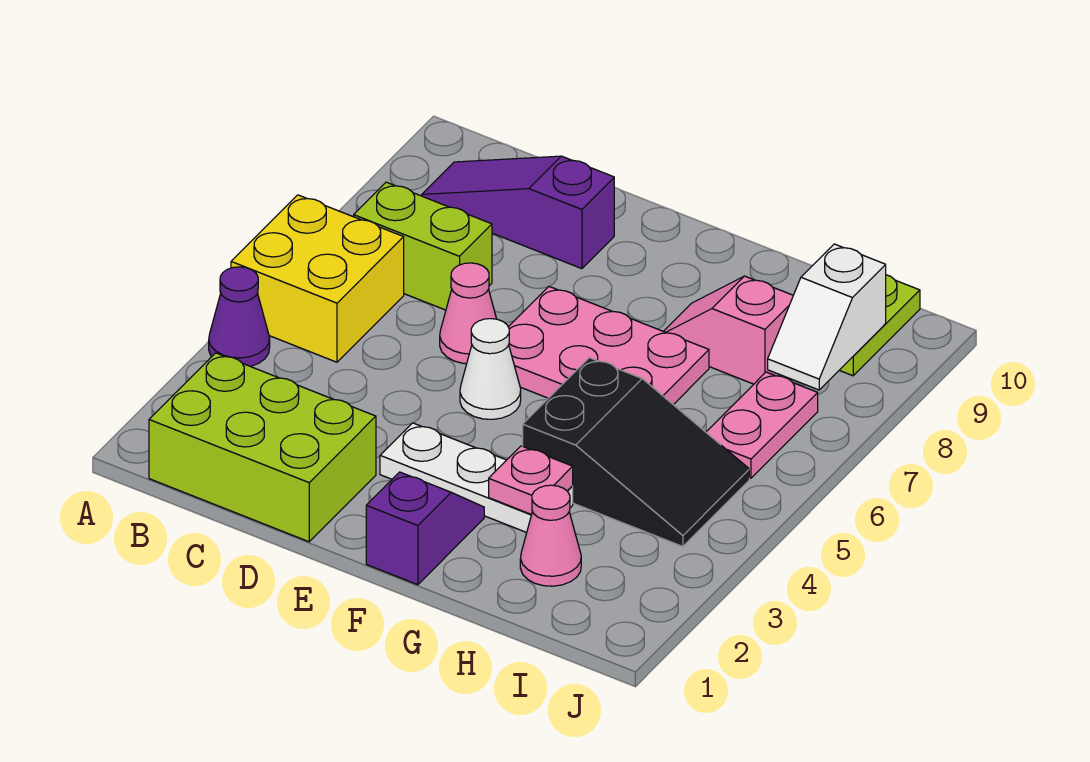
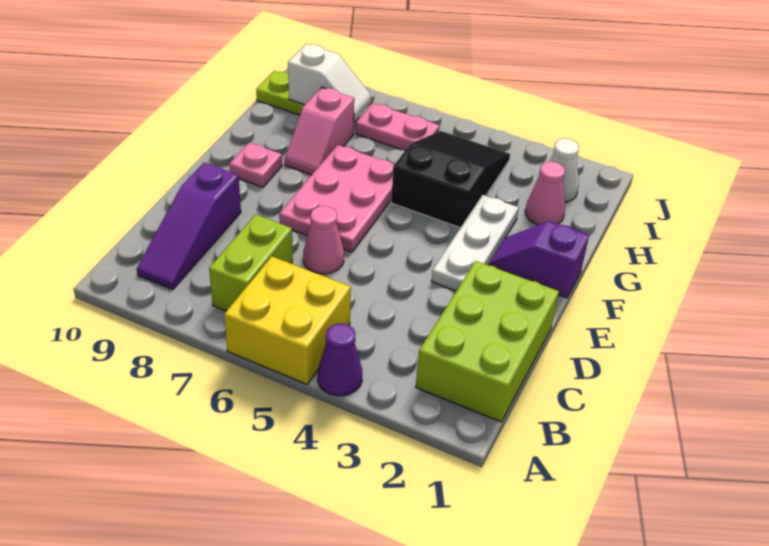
white 1x1 cone [460,319,521,419] -> white 1x1 cone moved to [550,138,579,202]
pink 1x1 plate [489,446,573,515] -> pink 1x1 plate moved to [229,142,282,187]

